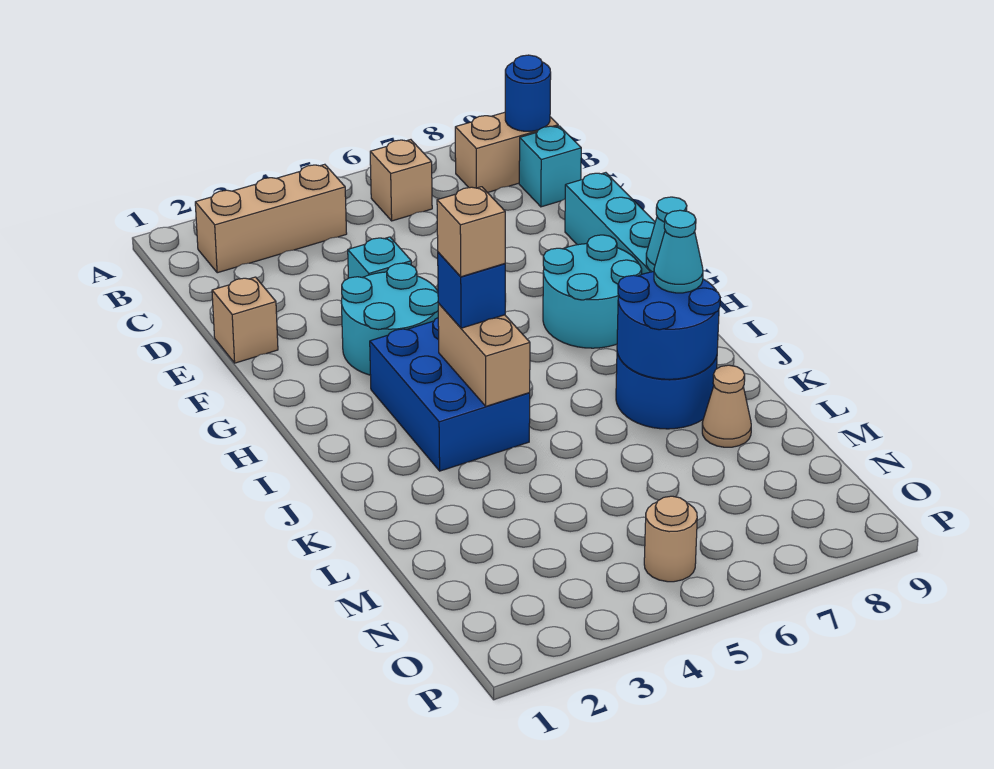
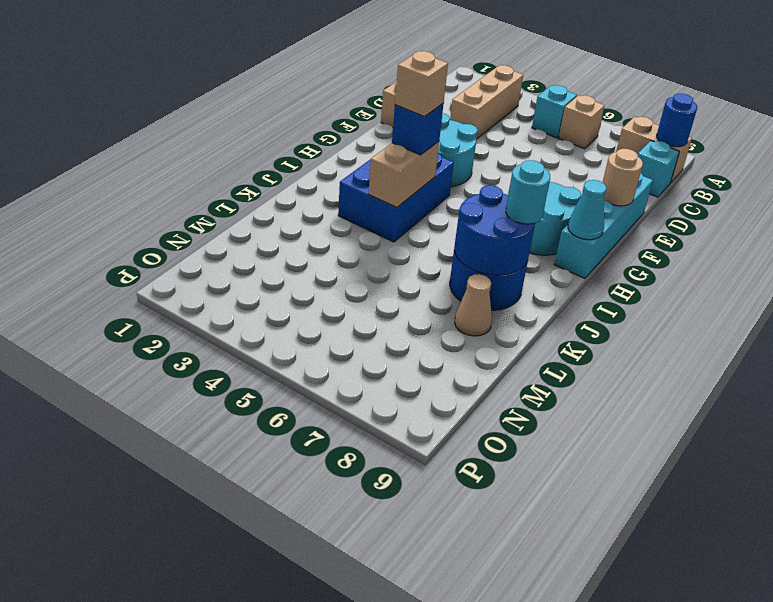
tan 1x3 brick [195,164,347,273] -> tan 1x3 brick turned to [450,65,523,139]
cyan 1x1 brick [348,237,411,278] -> cyan 1x1 brick moved to [532,85,577,138]
cyan 1x1 cone [654,210,703,293] -> cyan 1x1 round brick [506,160,550,224]
tan 1x1 round brick [644,496,697,582] -> tan 1x1 round brick moved to [603,149,643,206]

